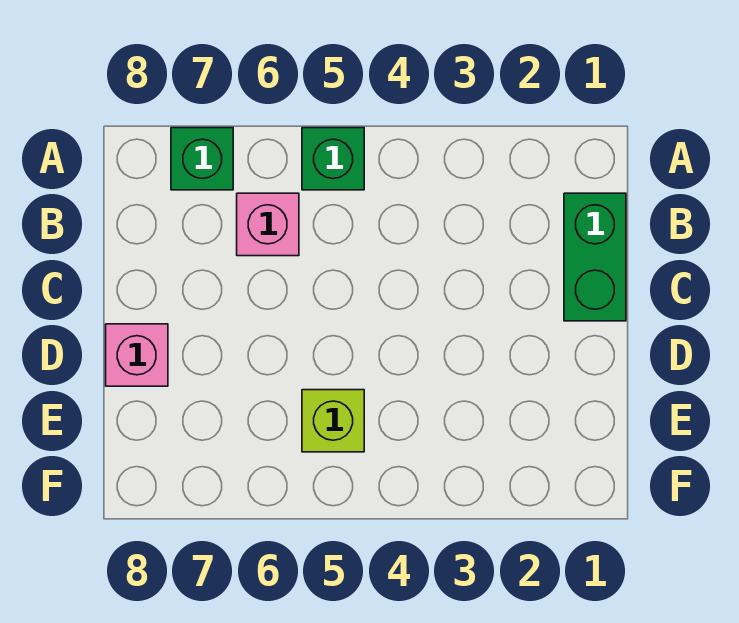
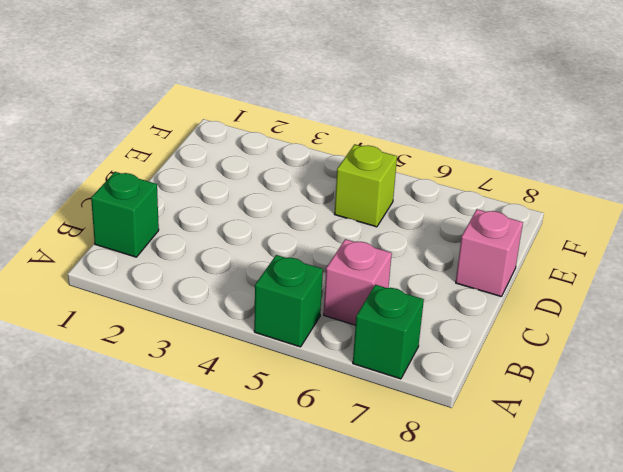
green 1x2 brick [564,193,626,321] -> green 1x1 brick [91,172,159,257]

